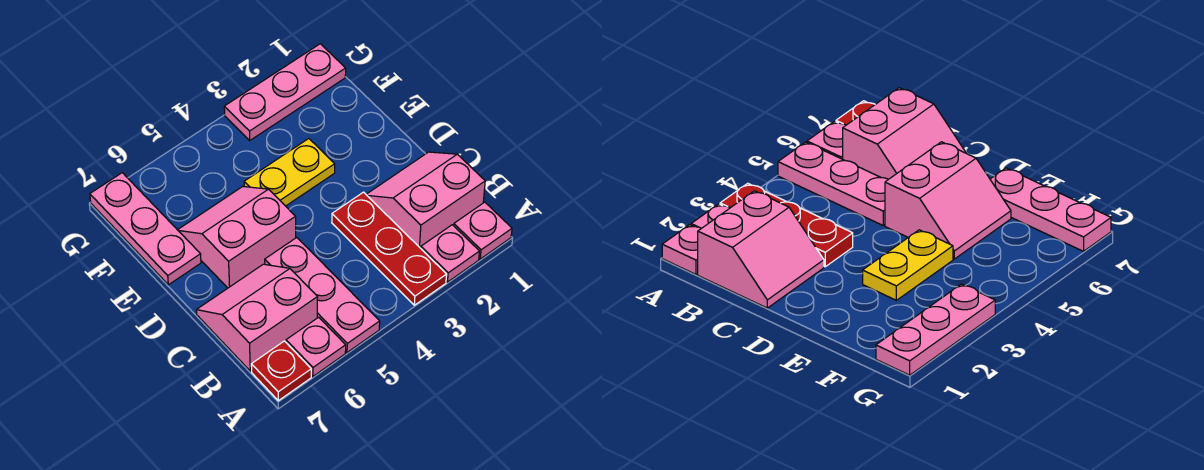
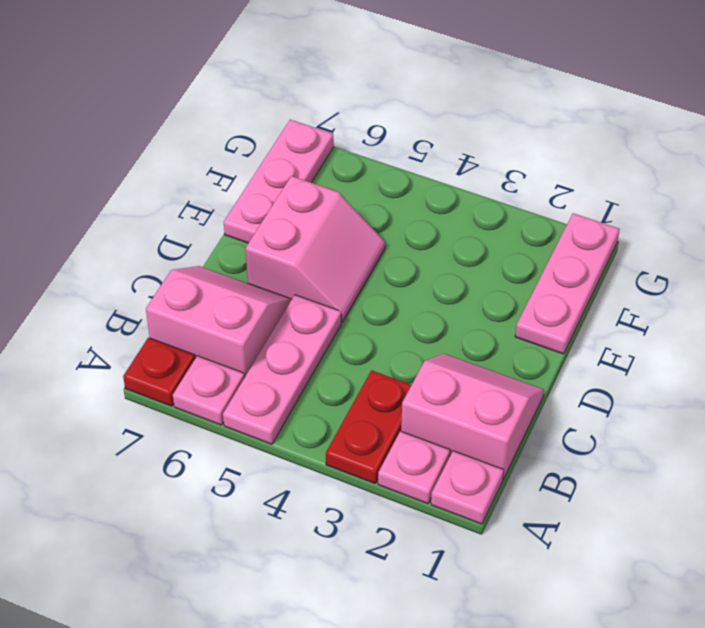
red 1x3 plate [332,192,447,305] -> red 1x2 plate [326,370,411,483]
pink 2x2 slope [178,187,296,288] -> pink 2x2 slope turned to [245,176,385,322]
yellow 1x2 plate [244,139,335,206] -> none
pink 1x3 plate [224,44,346,140] -> pink 1x3 plate turned to [515,213,620,354]

